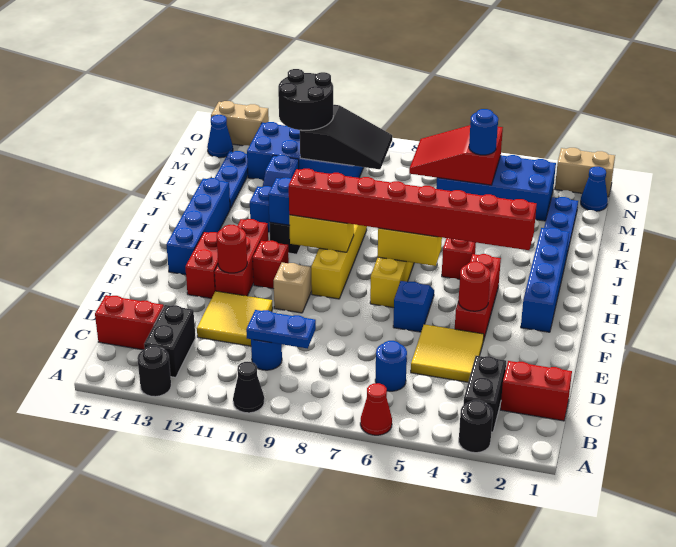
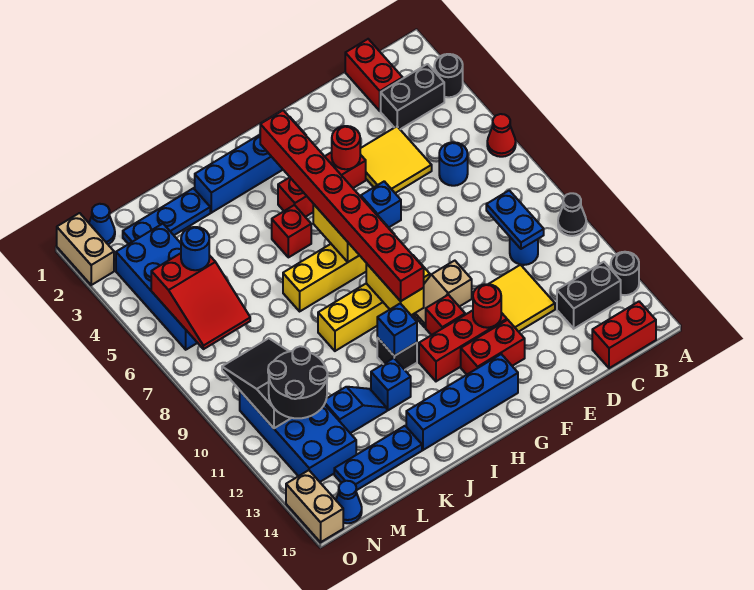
red 1x2 brick [95,295,164,350] -> red 1x2 brick turned to [592,302,656,368]

